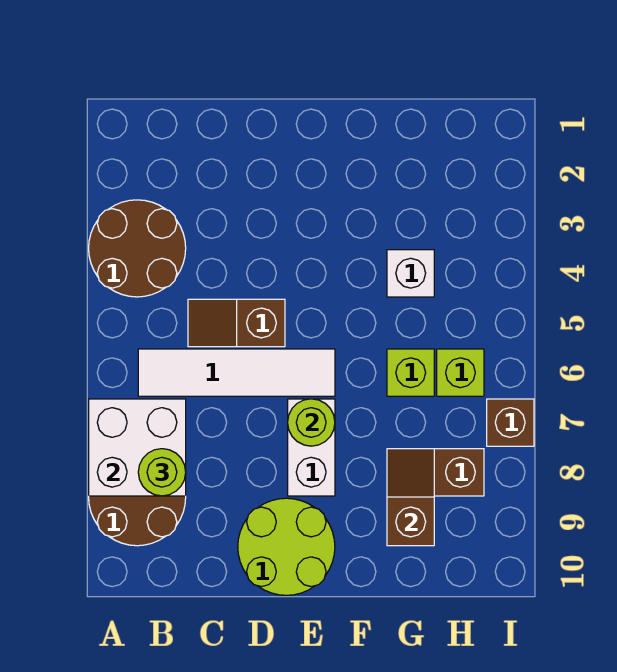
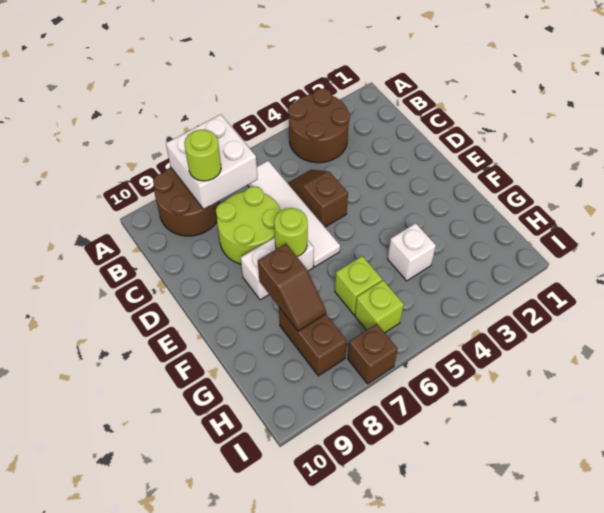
lime 2x2 round brick [238,498,335,595] -> lime 2x2 round brick moved to [216,186,281,264]
brown 1x2 slope [387,449,434,546] -> brown 1x2 slope turned to [258,244,326,331]

